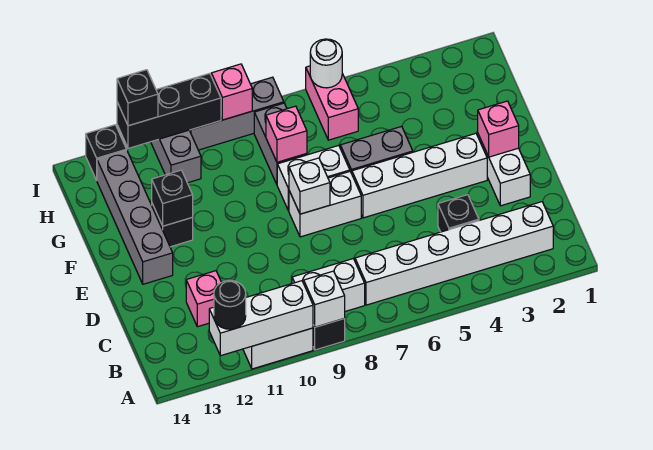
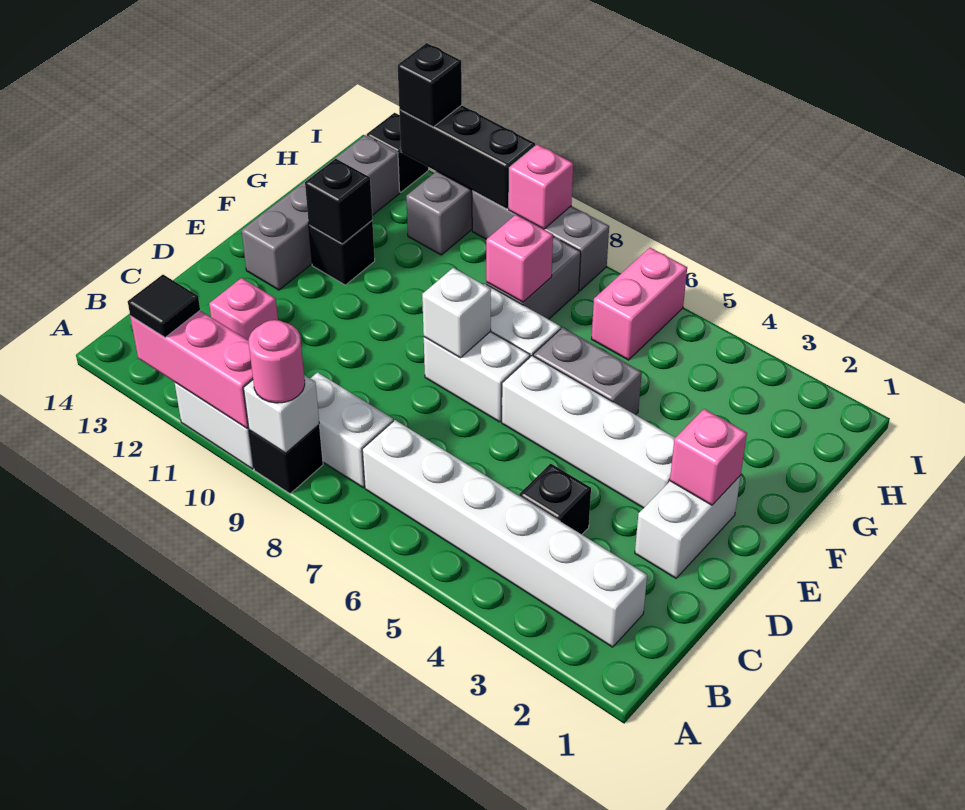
none -> pink 1x1 round brick [249,320,305,403]
white 1x3 brick [209,281,313,356] -> pink 1x3 brick [130,311,253,428]
black 1x1 round brick [214,280,246,329] -> black 1x1 tile [128,275,200,337]
white 1x1 round brick [310,39,342,88] -> none

